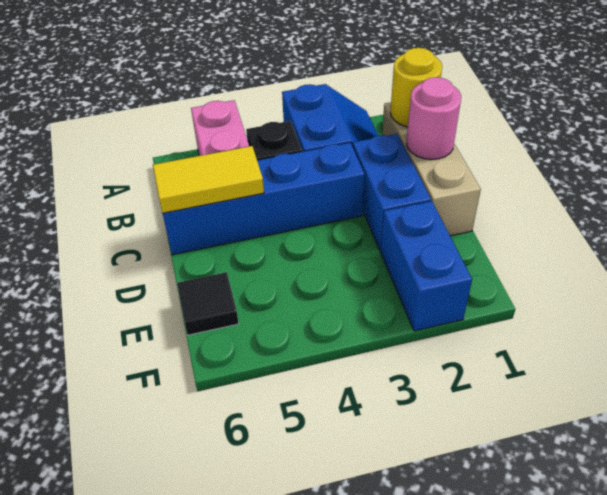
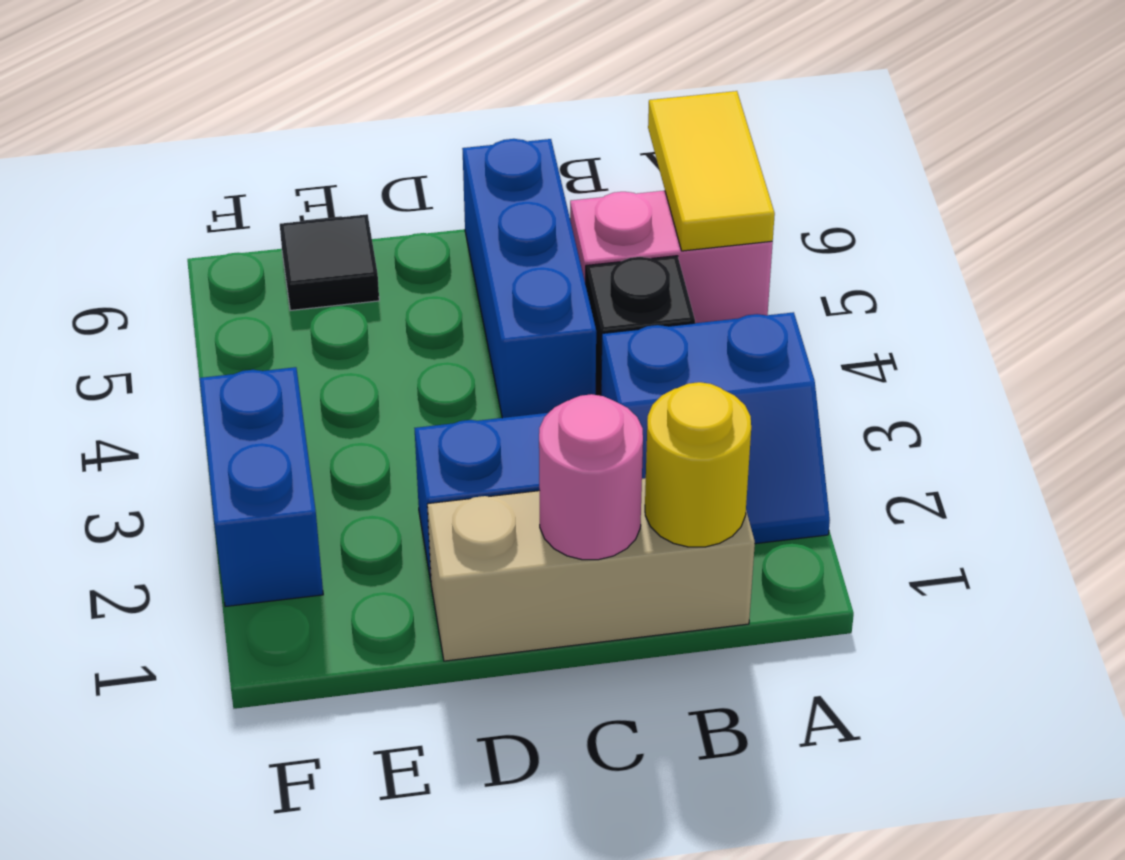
blue 1x4 brick [163,143,365,255] -> blue 1x3 brick [462,139,596,418]
yellow 1x2 tile [153,146,264,213] -> yellow 1x2 tile moved to [648,91,775,251]
blue 1x2 brick [381,201,472,331] -> blue 1x2 brick turned to [200,367,323,607]

